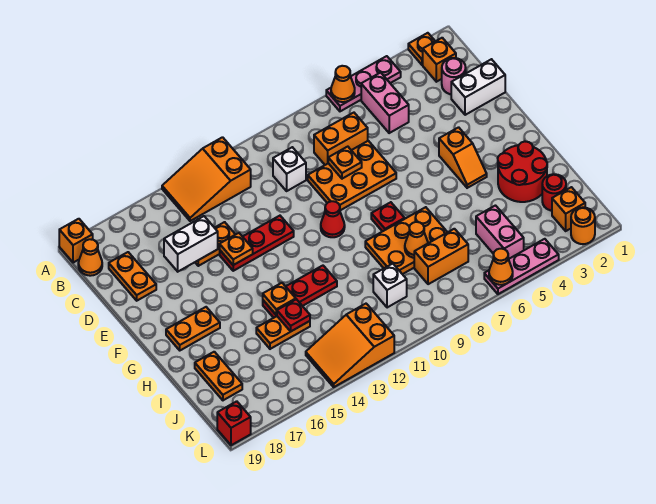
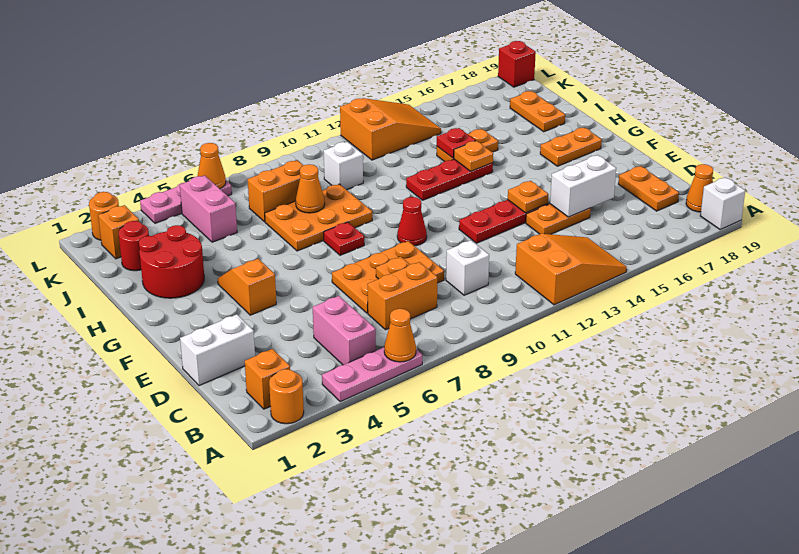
orange 1x1 plate [408,33,435,65] -> orange 1x1 round brick [269,369,304,424]
orange 1x1 brick [59,219,93,263] -> white 1x1 brick [700,177,745,229]
pink 1x1 round brick [442,58,466,94] -> none

